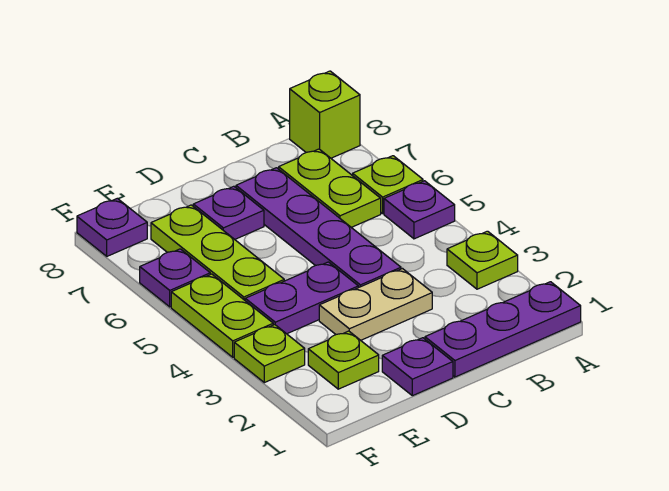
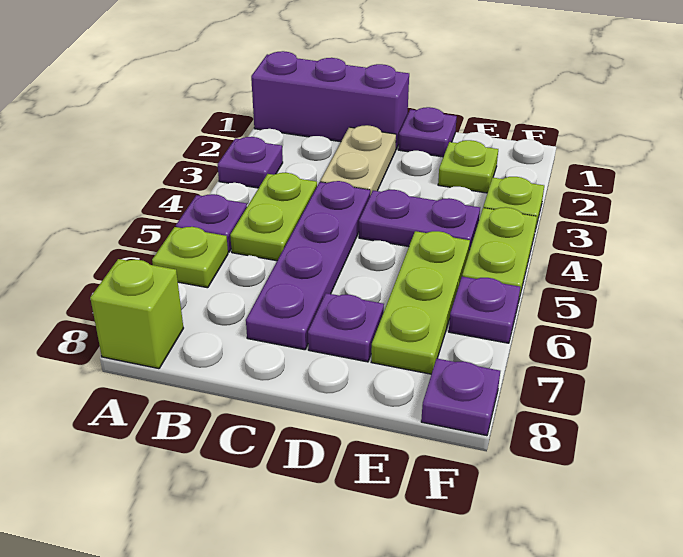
purple 1x3 plate [425,282,581,377] -> purple 1x3 brick [251,51,409,149]
lime 1x1 plate [447,231,518,289] -> purple 1x1 plate [218,137,283,188]
lime 1x2 plate [279,149,381,227] -> lime 1x2 plate moved to [230,173,317,261]
tan 1x2 plate [319,269,432,340] -> tan 1x2 plate turned to [320,125,396,195]

